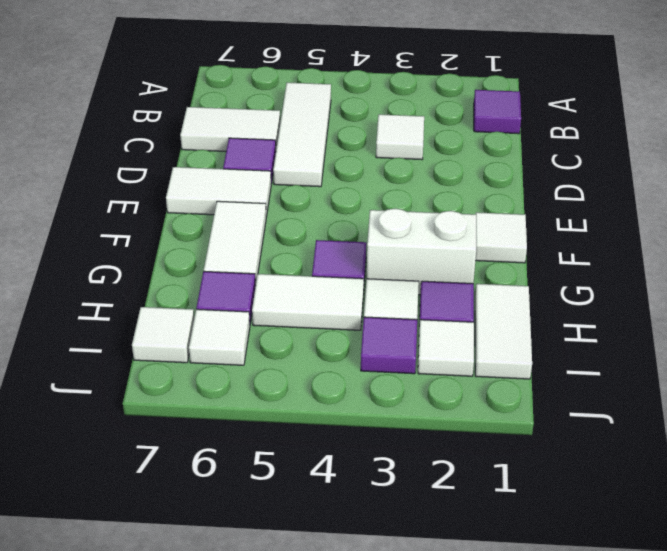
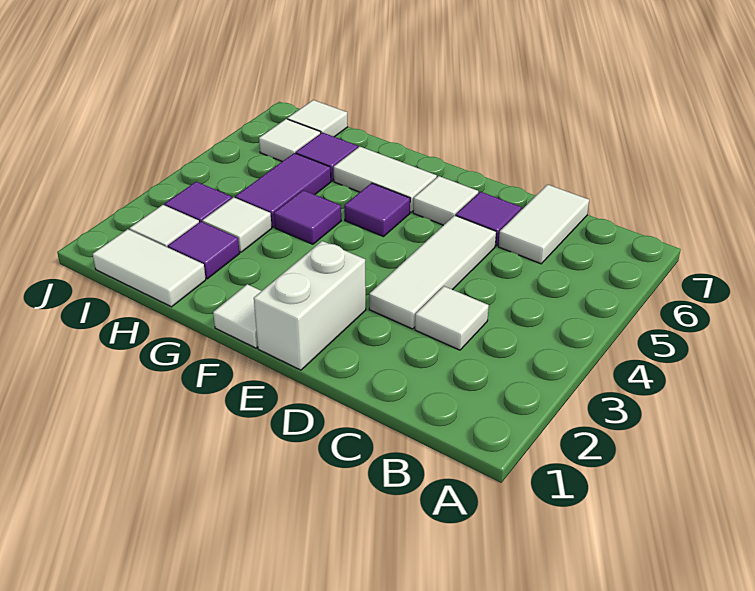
purple 1x1 tile [474,90,521,134] -> purple 1x1 tile moved to [344,183,410,237]
white 1x3 tile [273,83,331,187] -> white 1x3 tile turned to [369,215,496,329]
white 1x2 tile [166,167,271,217] -> white 1x1 tile [413,176,478,225]
white 1x2 brick [367,208,476,295] -> white 1x2 brick moved to [254,241,366,370]
white 1x2 tile [252,274,364,330] -> purple 1x2 tile [235,153,331,227]

